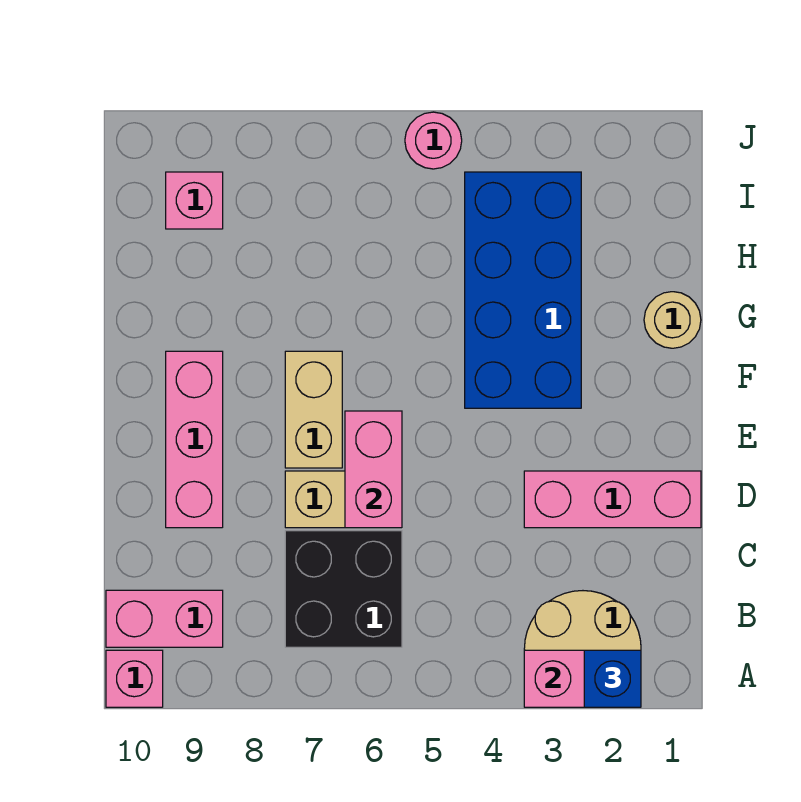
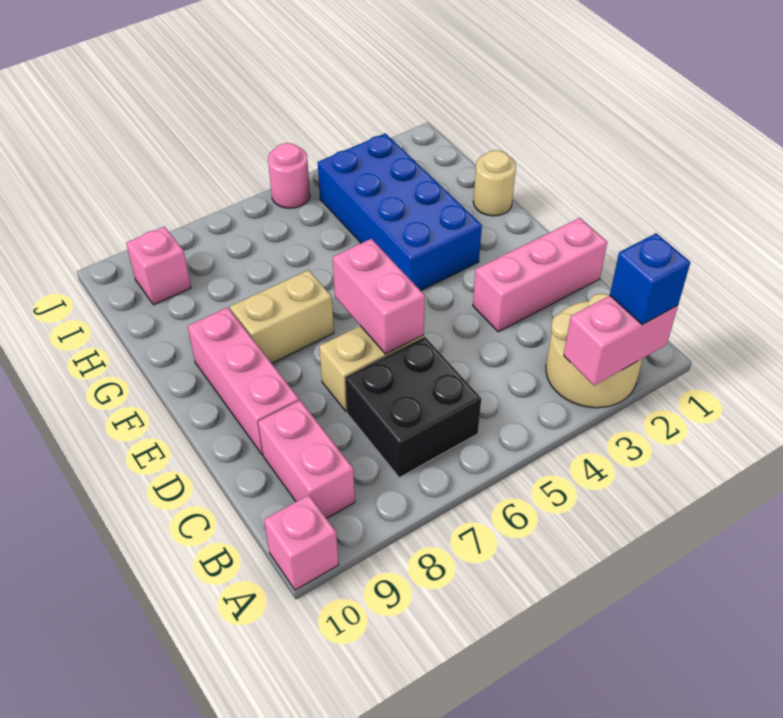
pink 1x2 brick [106,590,223,647] -> pink 1x2 brick turned to [258,400,355,518]
tan 1x2 brick [285,351,342,468] -> tan 1x2 brick turned to [230,270,334,363]

